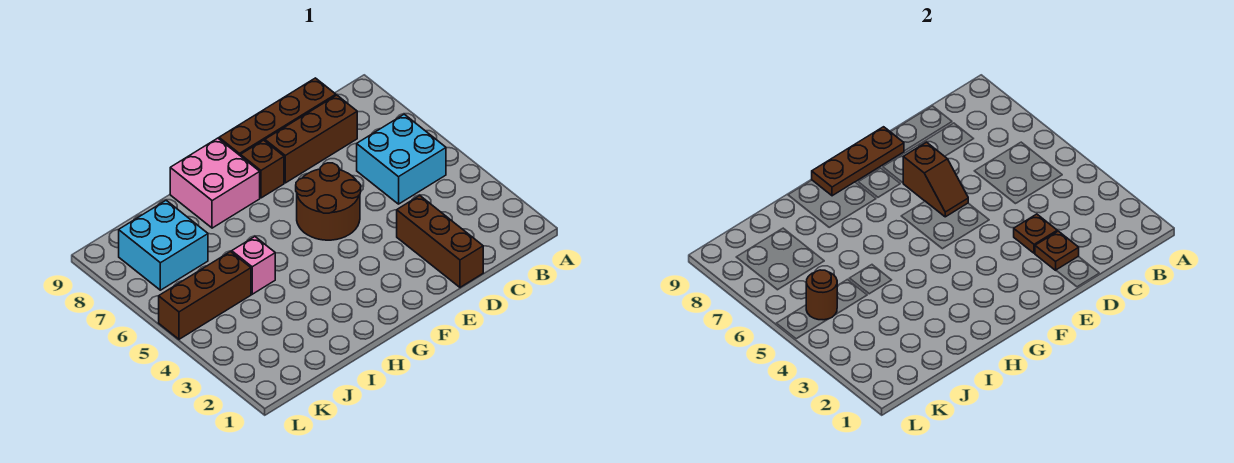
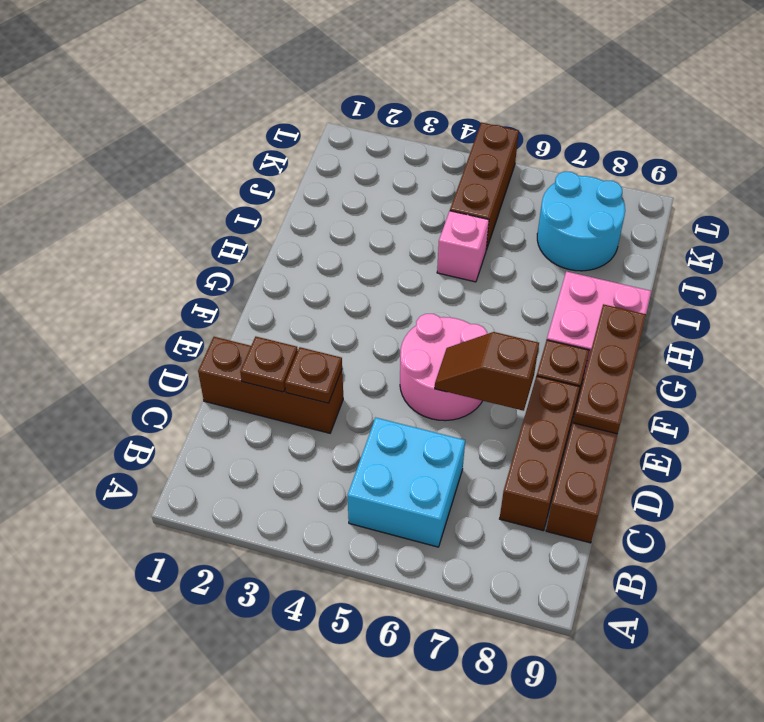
brown 2x2 round brick [296,163,361,240] -> pink 2x2 round brick [400,314,487,421]
cyan 2x2 brick [119,200,208,290] -> cyan 2x2 round brick [537,172,625,271]
brown 1x1 round brick [806,270,837,320] -> none

